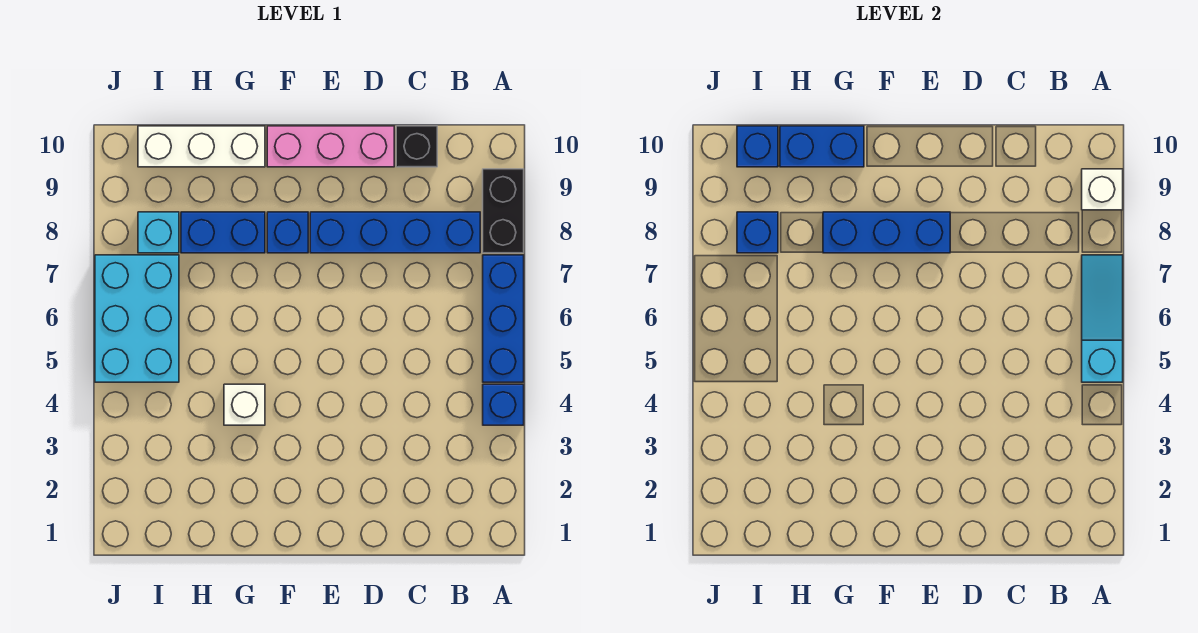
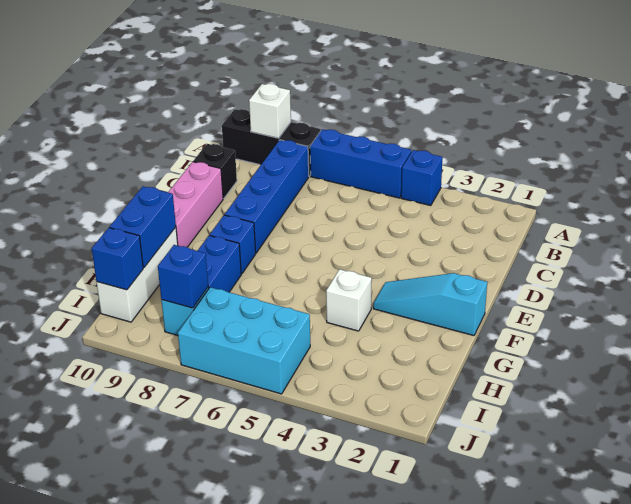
cyan 1x3 slope [1082,255,1123,382] -> cyan 1x3 slope moved to [373,273,487,336]
black 1x2 brick [483,169,524,253] -> black 1x3 brick [222,109,321,176]
blue 1x3 brick [823,212,950,253] -> none

